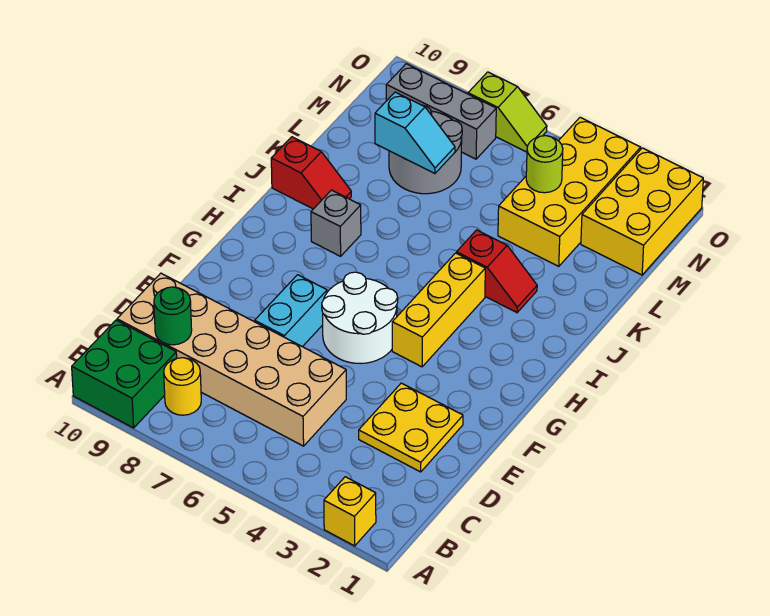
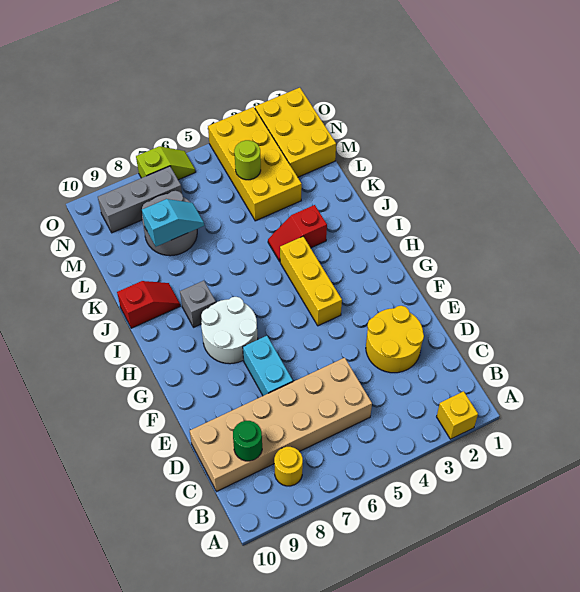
green 2x2 brick [72,320,177,428] -> none
yellow 2x2 plate [359,383,463,472] -> yellow 2x2 round brick [366,306,424,373]
white 2x2 round brick [322,272,398,364] -> white 2x2 round brick moved to [201,297,258,364]
red 1x2 slope [457,230,537,312] -> red 1x2 slope turned to [268,205,327,262]

